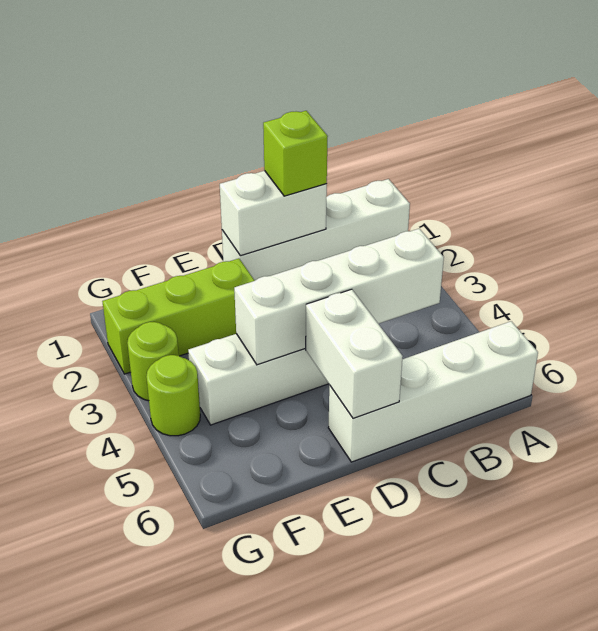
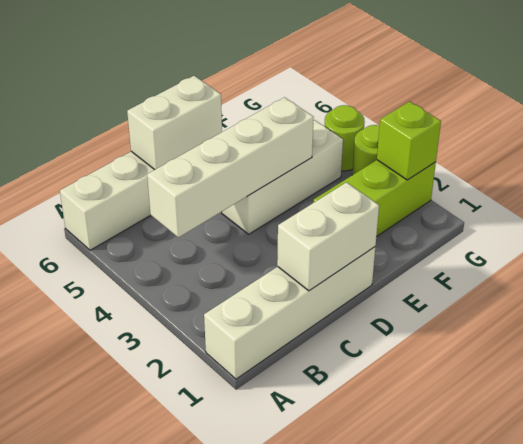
lime 1x1 brick [263,111,328,196] -> lime 1x1 brick moved to [377,101,441,180]
white 1x2 brick [306,289,403,418] -> white 1x2 brick turned to [127,76,222,170]

